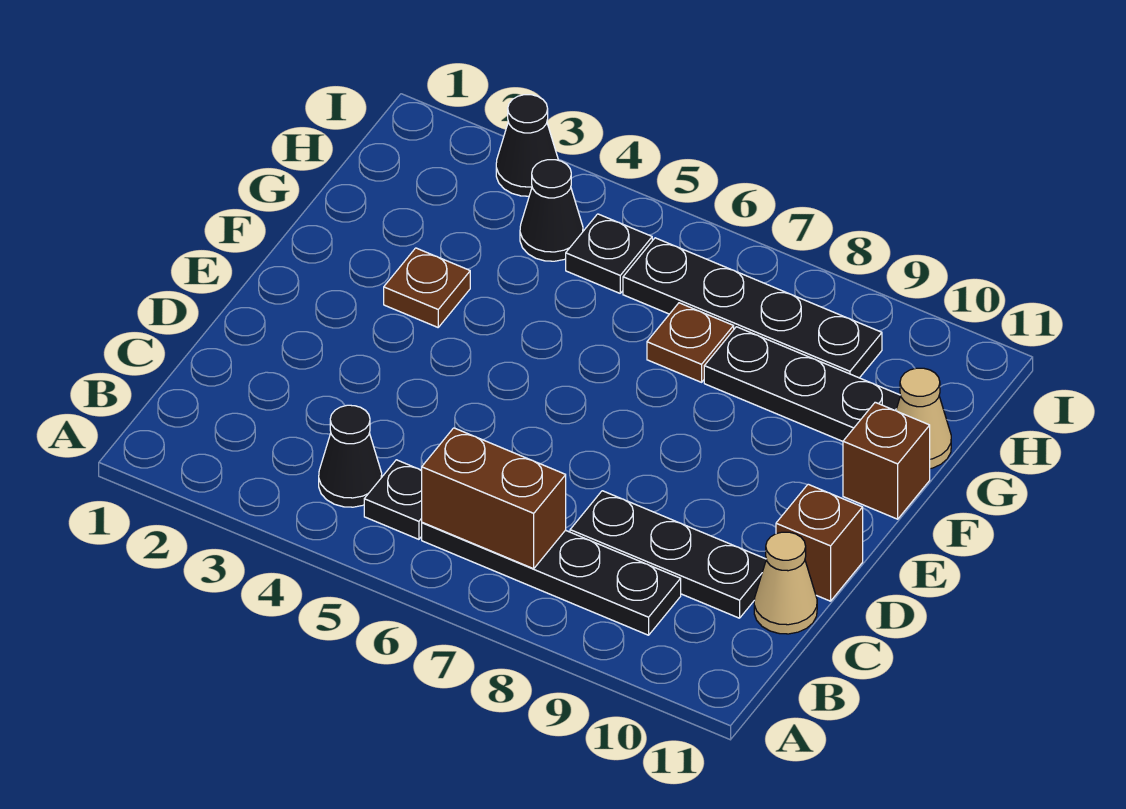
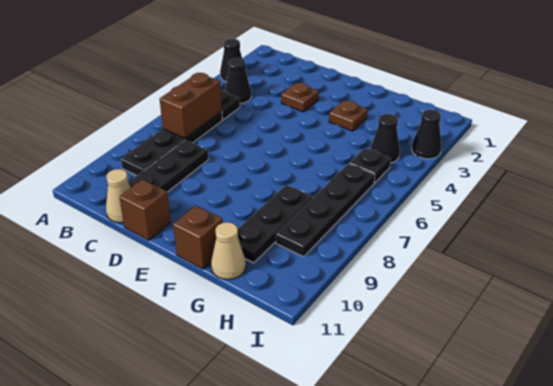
none -> black 1x1 cone [220,39,242,82]
brown 1x1 plate [647,303,734,382] -> brown 1x1 plate moved to [281,82,319,112]

